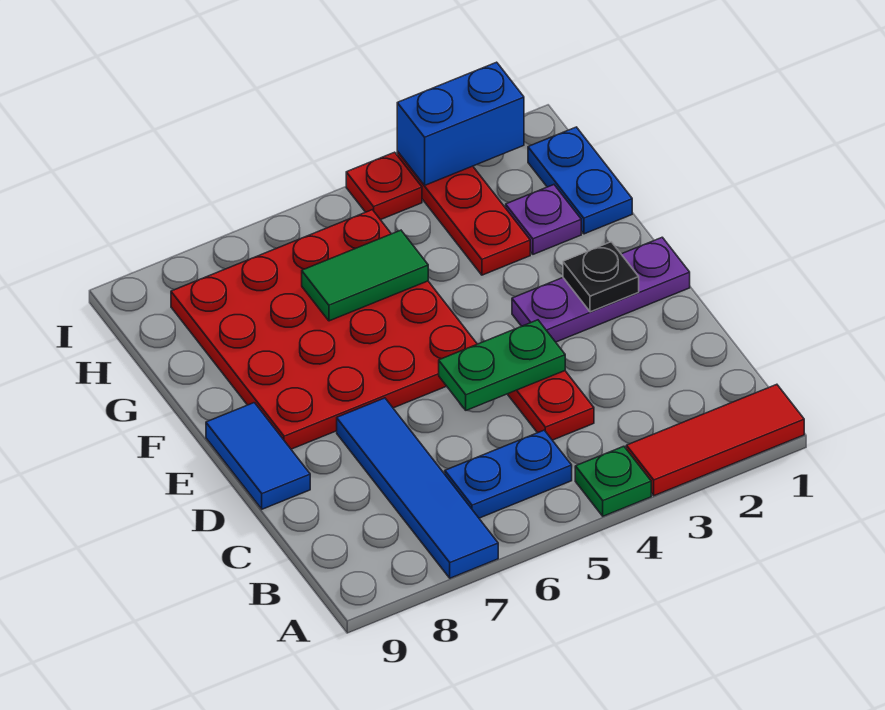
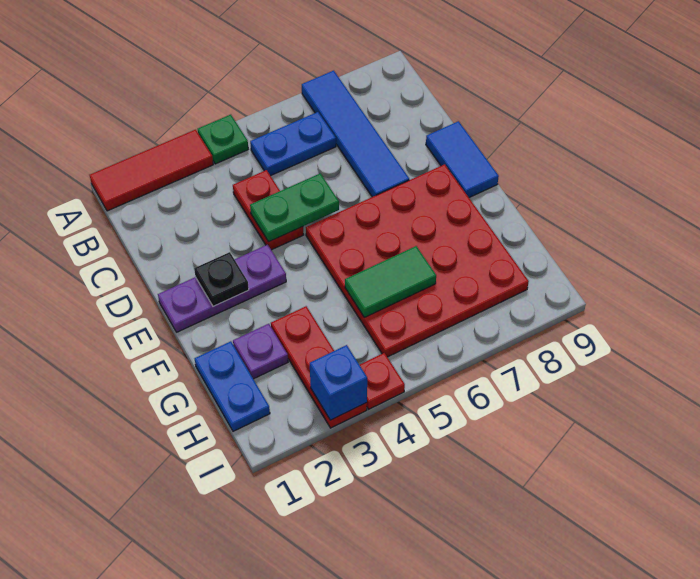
blue 1x2 brick [397,62,524,186] -> blue 1x1 brick [310,345,367,420]

